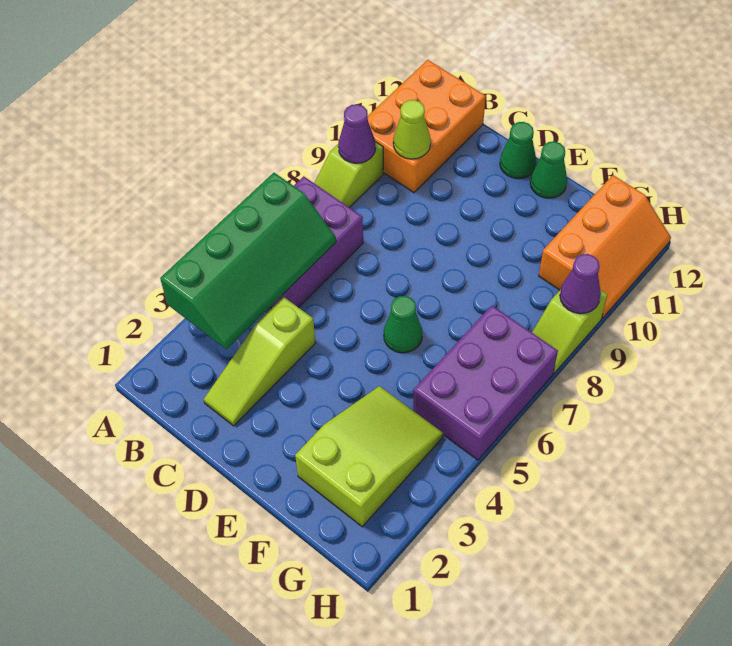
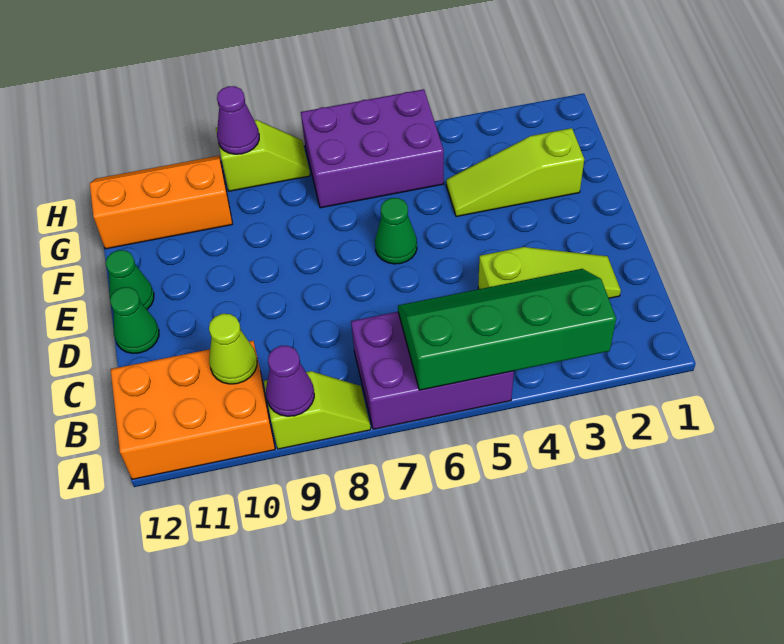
lime 2x3 slope [295,386,443,527] -> lime 1x3 slope [446,128,584,217]

